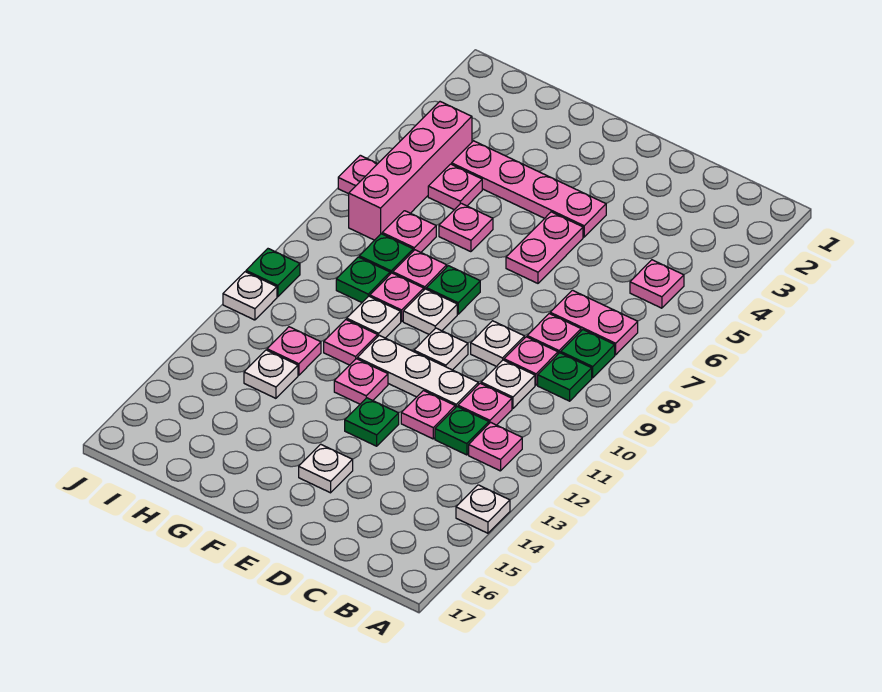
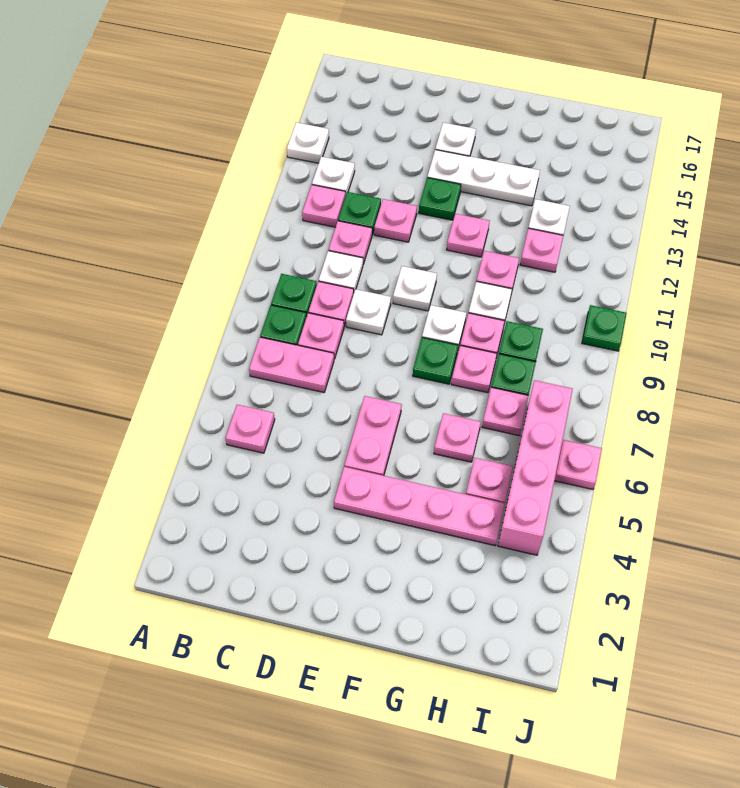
white 1x3 plate [357,335,478,408] -> white 1x3 plate moved to [427,150,540,206]
white 1x1 plate [223,272,277,320] -> white 1x1 plate moved to [312,157,355,196]

